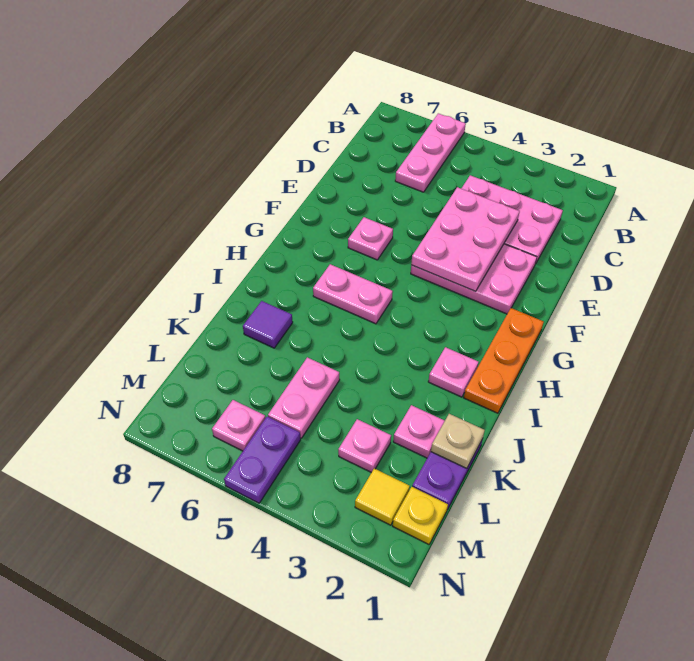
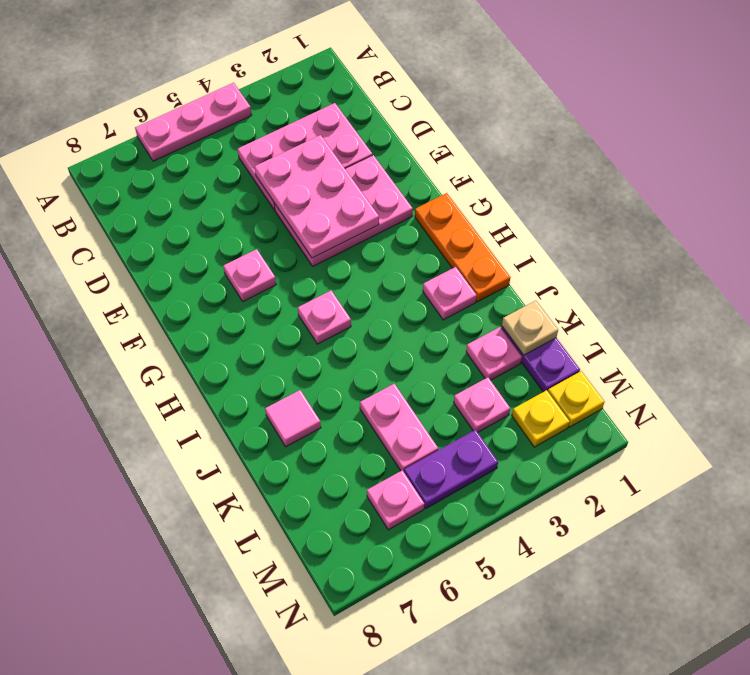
pink 1x3 plate [395,113,466,192] -> pink 1x3 plate turned to [135,83,252,161]
pink 1x2 plate [313,264,393,324] -> pink 1x1 plate [298,291,351,344]
purple 1x1 tile [243,301,293,348] -> pink 1x1 tile [265,390,321,447]
yellow 1x1 tile [355,469,410,525] -> yellow 1x1 plate [512,390,570,447]
purple 1x2 plate [224,417,301,503] -> purple 1x2 plate turned to [404,430,498,508]

